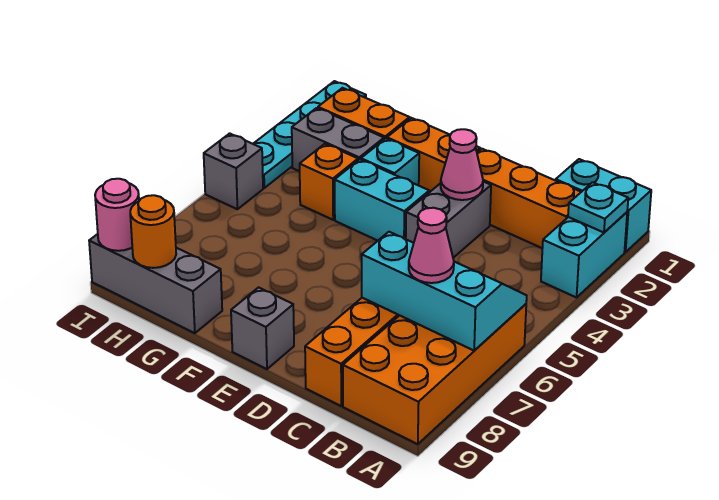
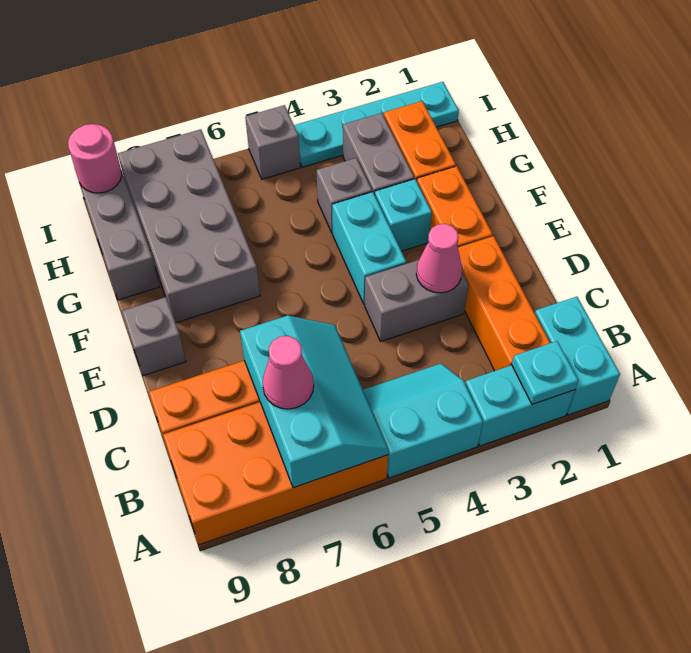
none -> cyan 2x2 slope [363,363,483,478]
none -> grey 2x4 brick [118,129,260,323]
orange 1x1 brick [300,144,358,220] -> grey 1x1 brick [316,158,372,233]
orange 1x1 round brick [130,195,176,268] -> none

